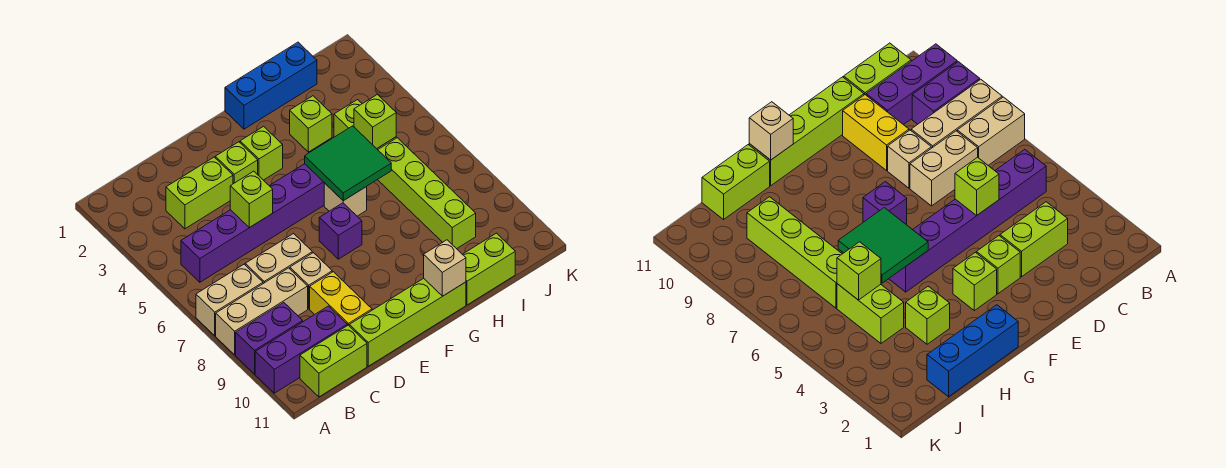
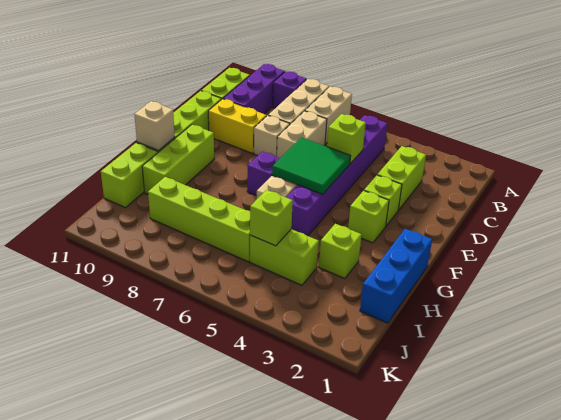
purple 1x2 brick [236,303,303,374] -> purple 1x1 brick [273,71,307,108]
none -> lime 1x3 brick [142,125,214,194]
green 2x2 tile [305,126,391,201] -> green 2x2 tile moved to [272,137,351,195]

